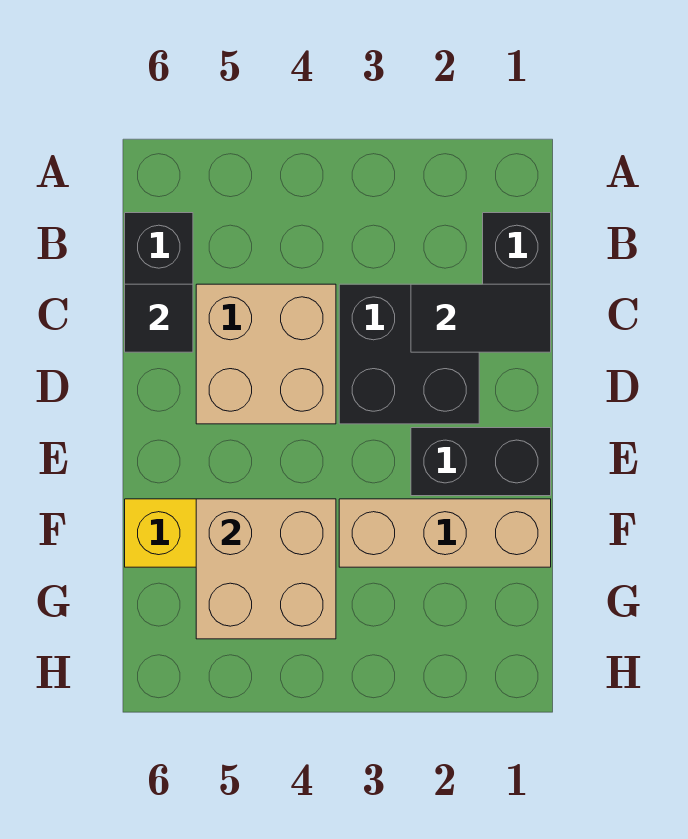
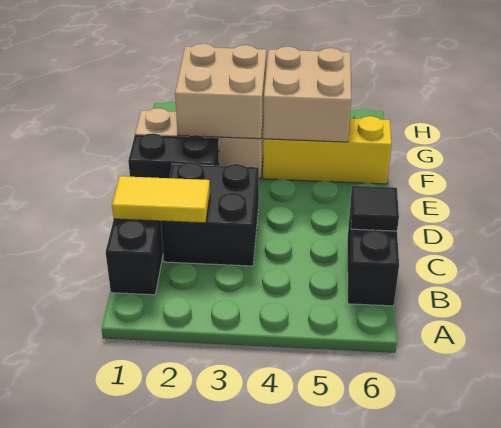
black 1x2 tile [411,284,551,352] -> yellow 1x2 tile [112,176,210,223]
tan 2x2 brick [196,284,336,424] -> tan 2x2 brick moved to [175,44,266,139]

